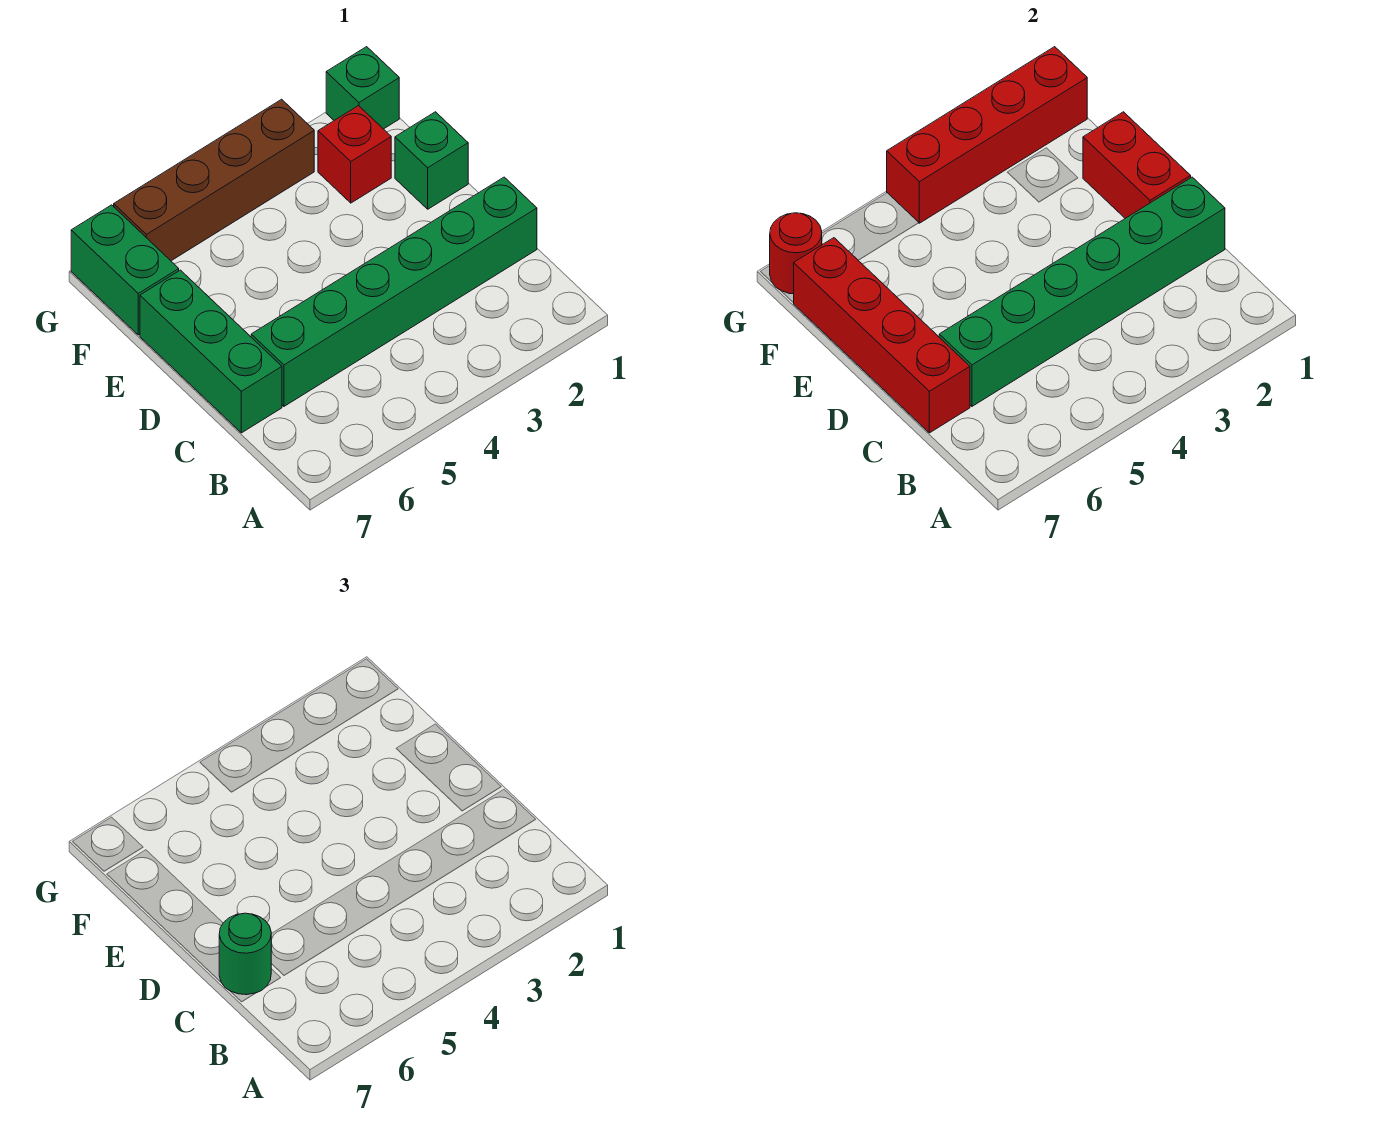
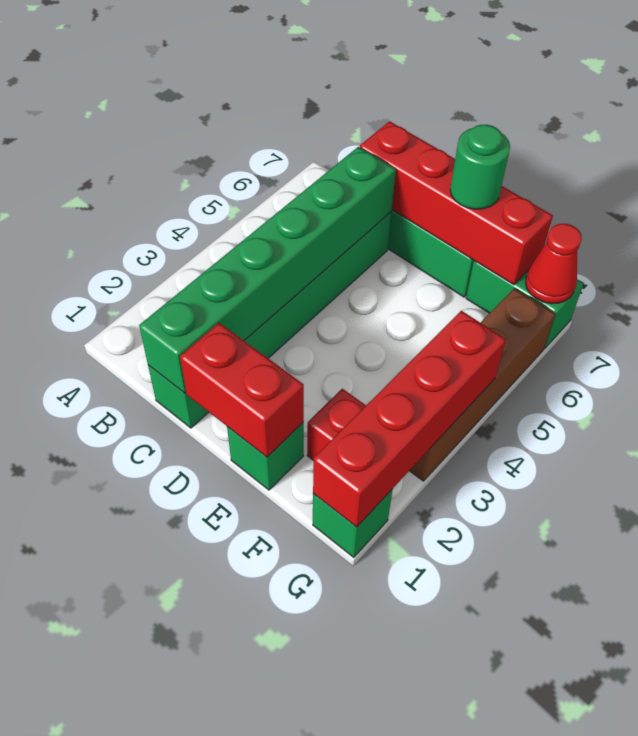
green 1x1 round brick [219,913,271,995] -> green 1x1 round brick moved to [450,125,510,209]
red 1x1 round brick [770,213,822,294] -> red 1x1 cone [525,224,582,304]

